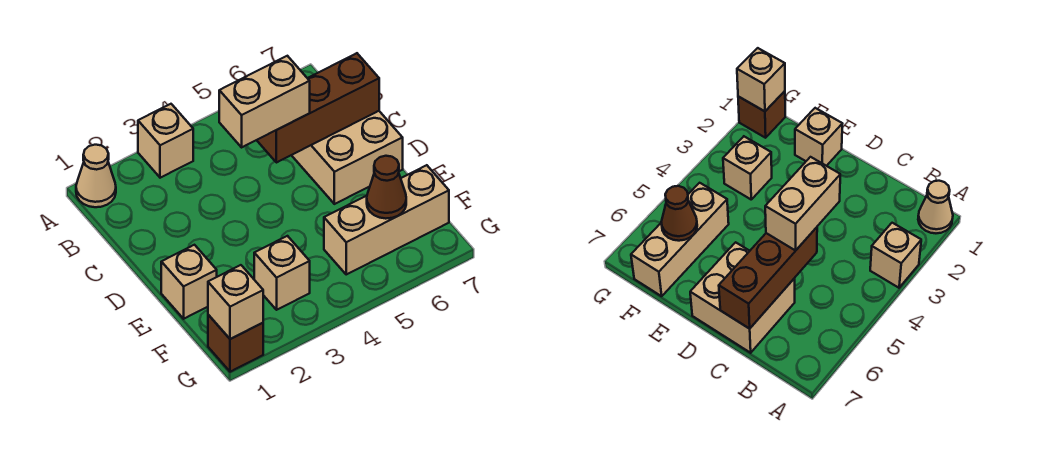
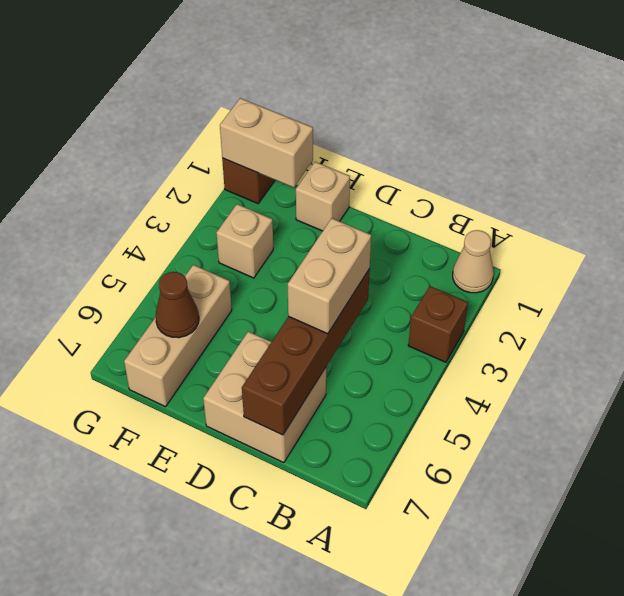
tan 1x1 brick [138,104,193,178] -> brown 1x1 brick [408,286,468,362]
brown 1x3 brick [257,53,379,163] -> brown 1x4 brick [242,269,370,435]
tan 1x1 brick [208,265,263,339] -> tan 1x2 brick [220,98,313,188]

